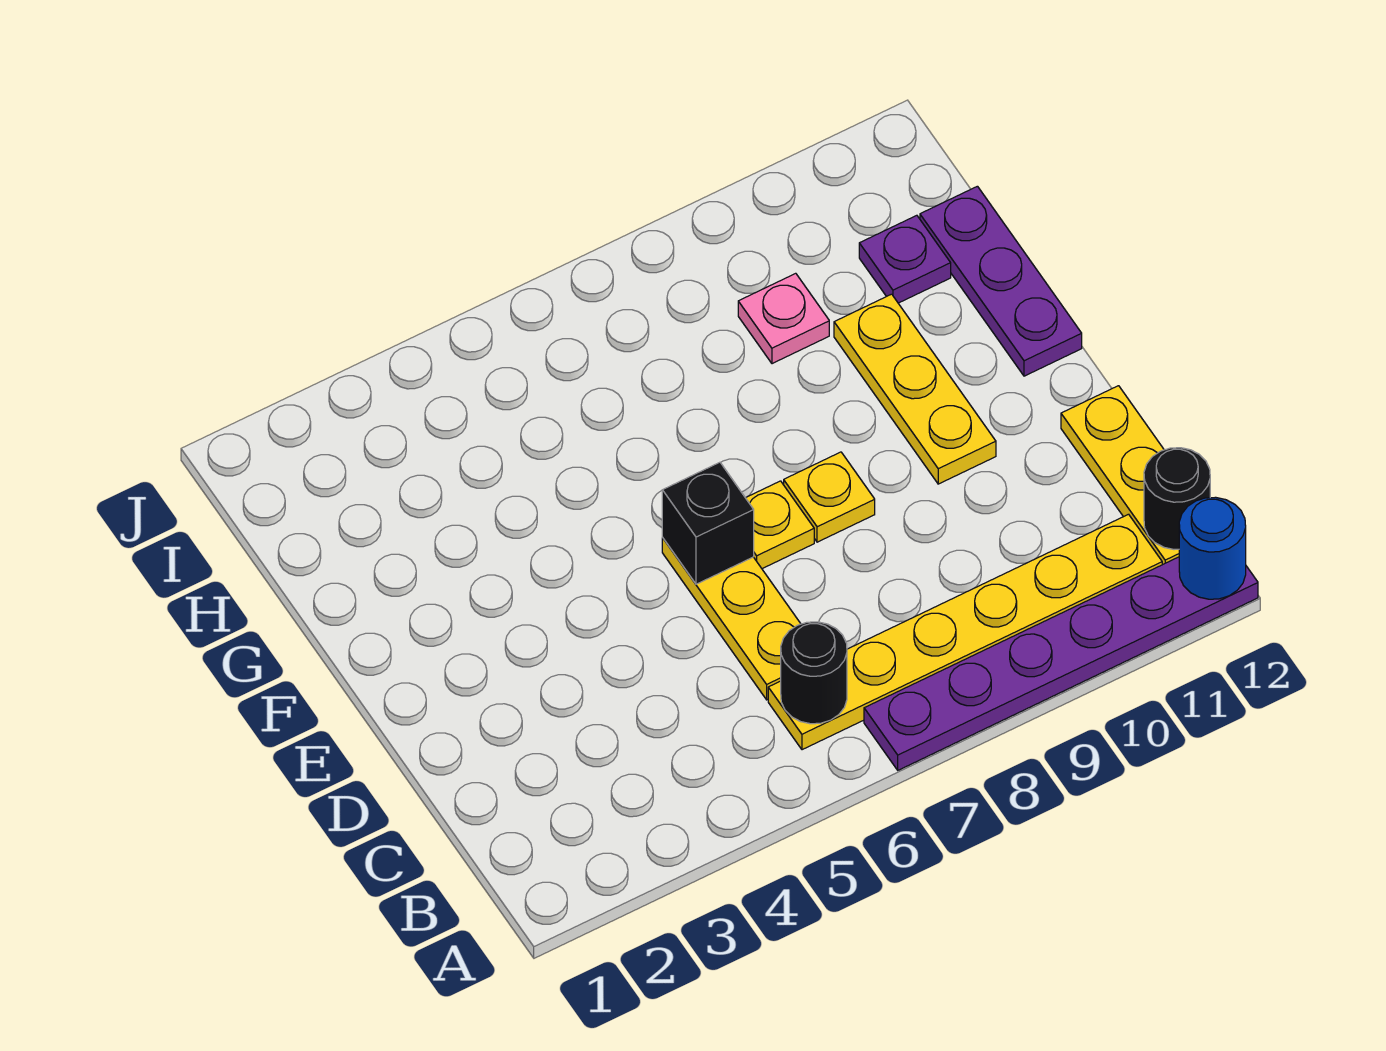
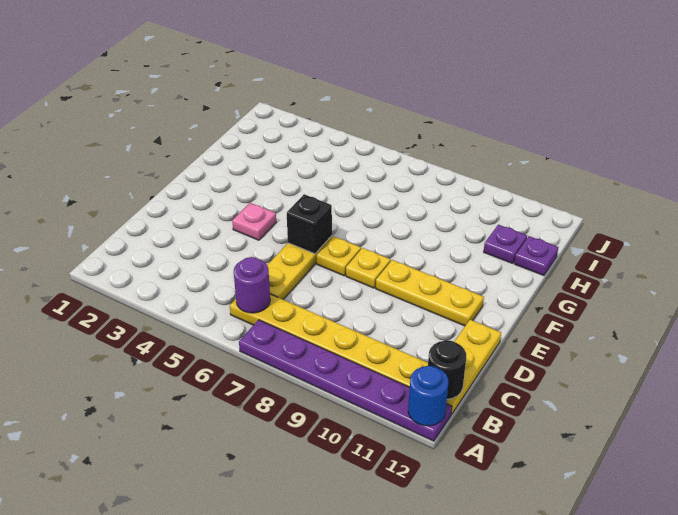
black 1x1 round brick [781,622,847,724] -> purple 1x1 round brick [234,257,270,313]
yellow 1x3 plate [834,294,996,484] -> yellow 1x3 plate turned to [376,260,484,326]
purple 1x3 plate [920,186,1082,376] -> purple 1x1 plate [514,236,558,276]
pink 1x1 plate [738,273,829,364] -> pink 1x1 plate moved to [232,203,276,240]

